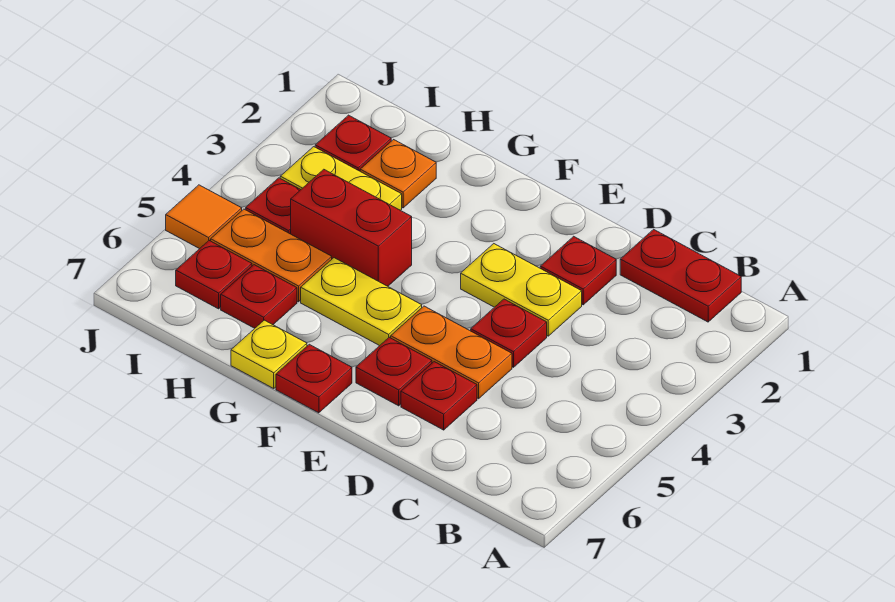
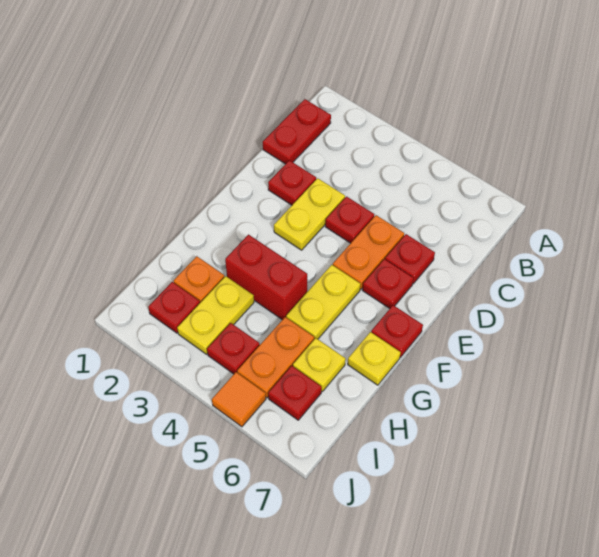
red 1x2 brick [291,169,412,286] -> red 1x2 brick turned to [225,235,307,320]
red 1x1 plate [221,265,297,328] -> yellow 1x1 plate [293,338,346,391]

